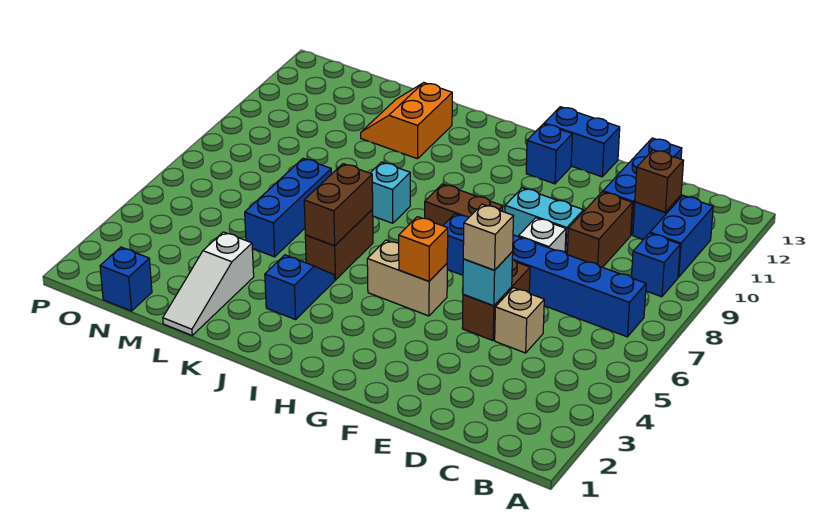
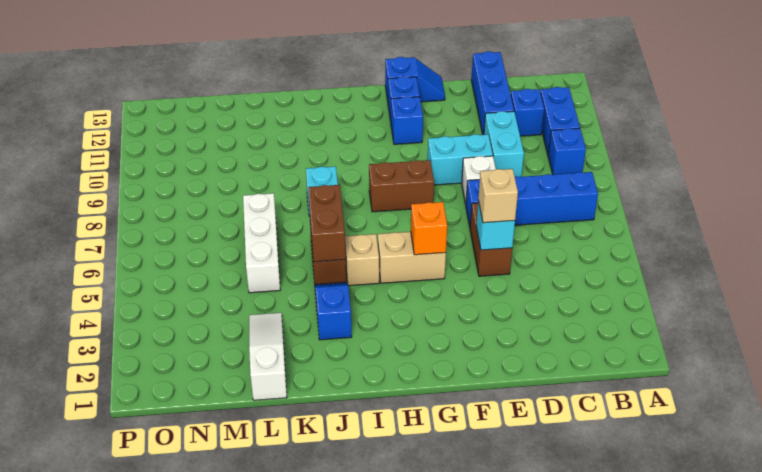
blue 1x6 brick [443,214,646,337] -> blue 1x4 brick [466,172,598,226]
brown 1x1 brick [635,150,683,212] -> none
tan 1x1 brick [495,288,544,353] -> tan 1x1 brick moved to [345,234,379,286]
brown 1x2 brick [567,192,632,267] -> cyan 1x2 brick [484,111,524,177]
blue 1x2 brick [544,107,620,177] -> blue 1x2 slope [385,57,445,102]
orange 2x2 slope [361,83,452,159] -> none
white 1x3 slope [163,232,254,335] -> white 1x3 slope turned to [249,313,287,400]
blue 1x3 brick [245,158,331,257] -> white 1x3 brick [243,193,280,293]
blue 1x1 brick [100,247,152,311] -> blue 1x1 brick moved to [391,96,423,144]

